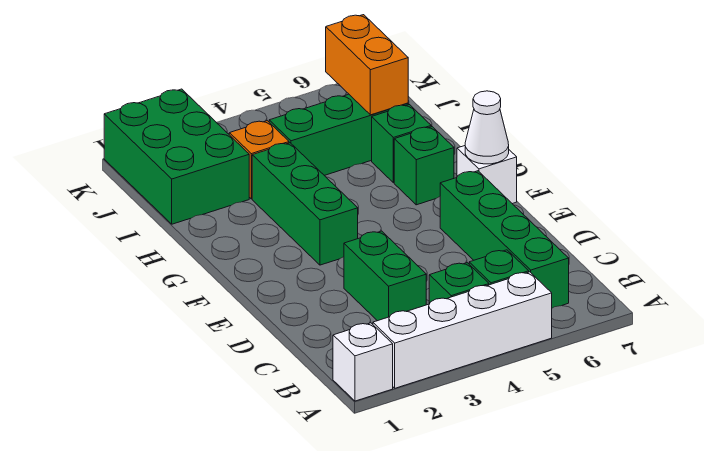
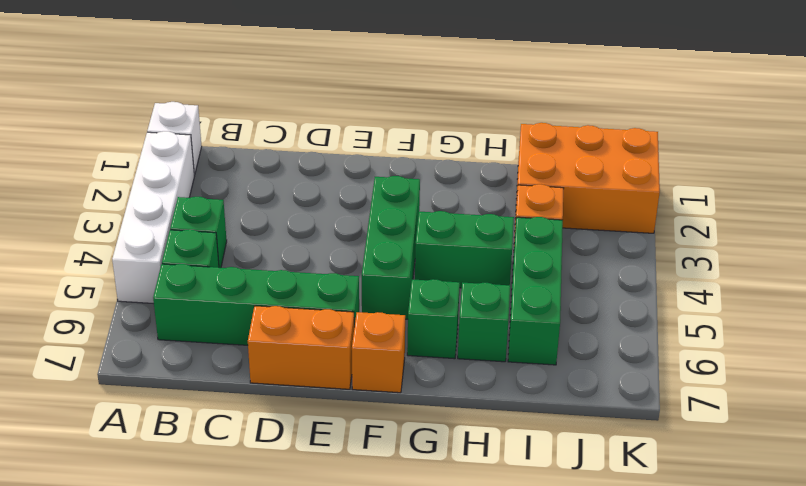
green 1x2 brick [344,231,426,321] -> green 1x2 brick moved to [415,211,514,288]
green 1x3 brick [252,143,358,265] -> green 1x3 brick turned to [362,176,420,319]
white 1x1 brick [457,146,517,204] -> orange 1x1 brick [352,312,405,393]
white 1x1 cone [465,91,509,164] -> none
green 2x3 brick [104,89,249,224] -> orange 2x3 brick [515,123,660,233]
orange 1x2 brick [326,15,408,115] -> orange 1x2 brick moved to [248,306,354,389]

